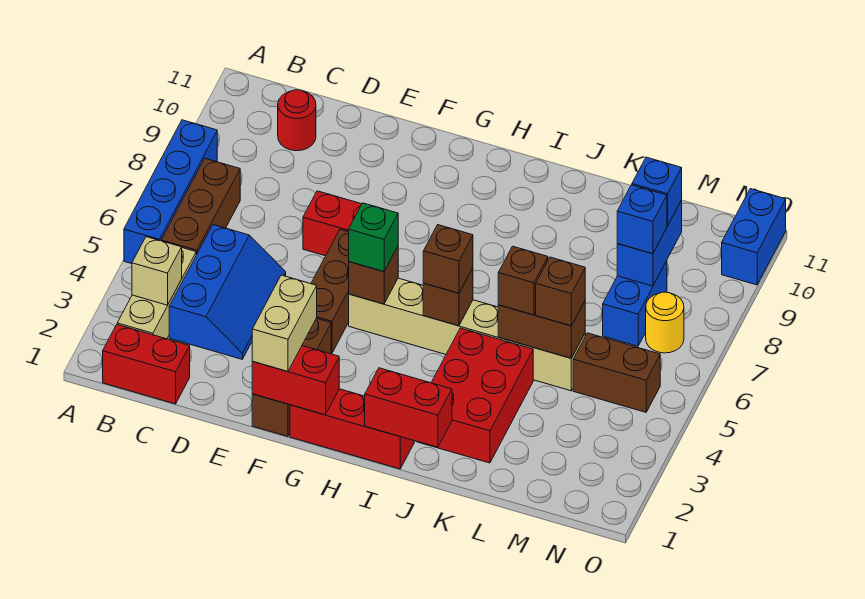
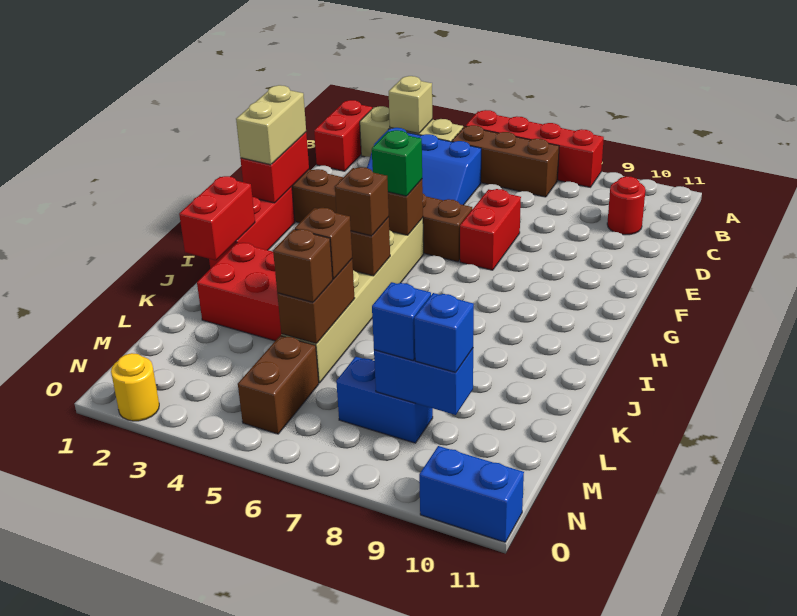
blue 1x4 brick [124,120,217,264] -> red 1x4 brick [466,110,604,187]
tan 1x2 brick [252,275,317,372] -> tan 1x2 brick turned to [236,85,306,165]
yellow 1x1 round brick [646,292,684,353] -> yellow 1x1 round brick moved to [111,353,159,421]

